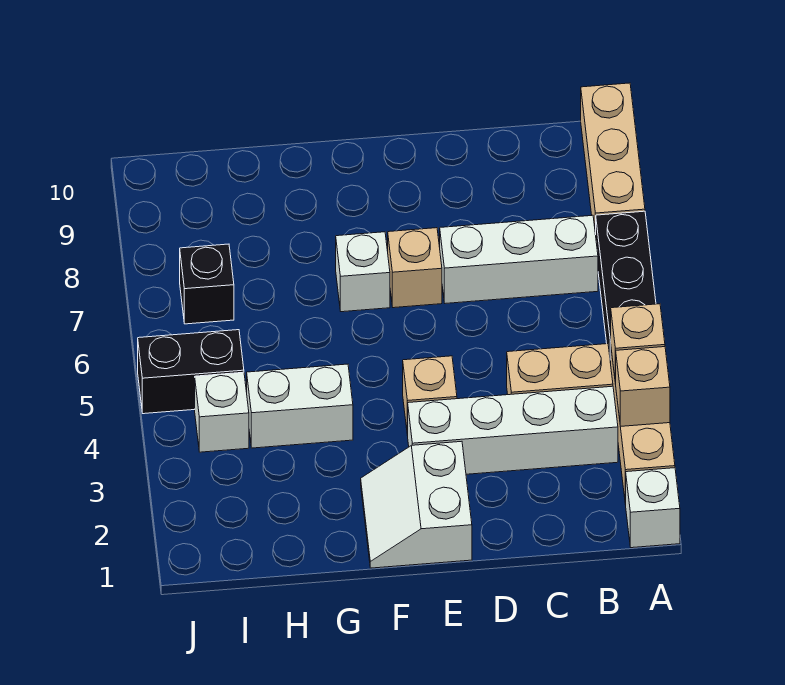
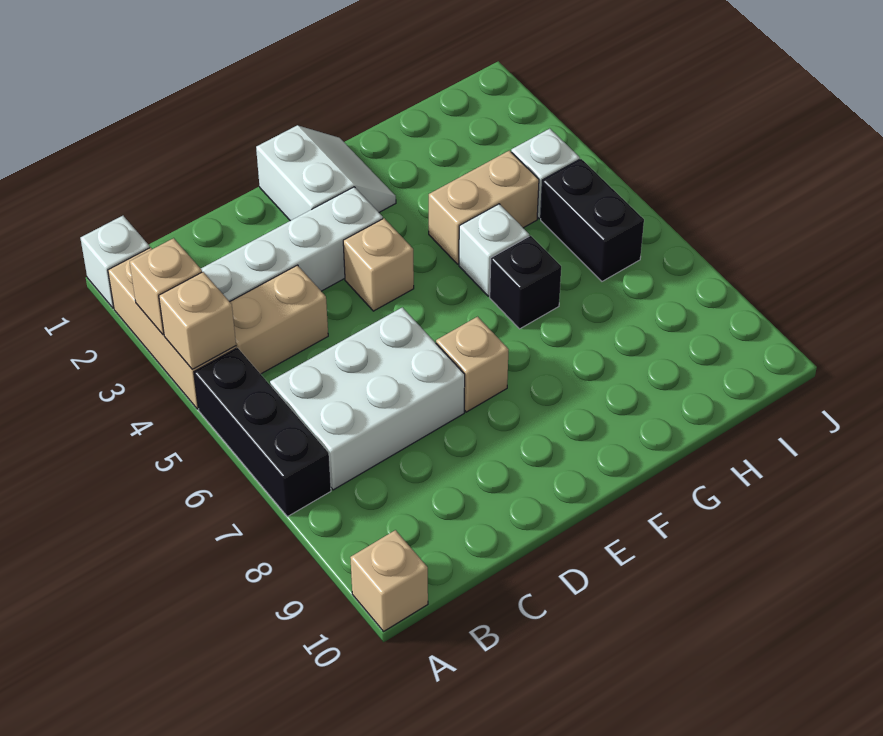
tan 1x3 brick [581,83,645,235] -> tan 1x1 brick [350,530,428,631]
white 1x3 brick [440,215,598,303] -> white 2x3 brick [270,307,465,490]
white 1x1 brick [336,232,390,312] -> white 1x1 brick moved to [459,204,529,296]
white 1x2 brick [247,364,353,448] -> tan 1x2 brick [429,150,539,264]
black 1x2 brick [138,330,244,414] -> black 1x2 brick turned to [541,159,644,281]
black 1x1 brick [180,244,234,324] -> black 1x1 brick moved to [490,236,561,329]

